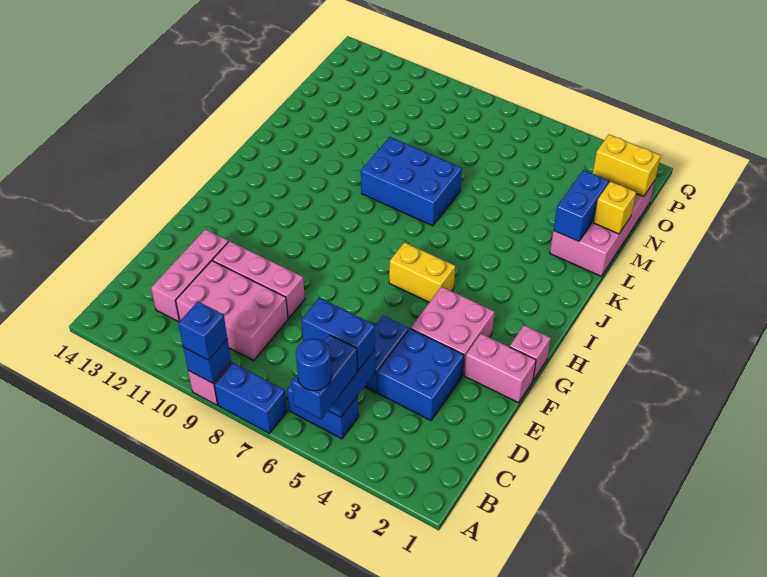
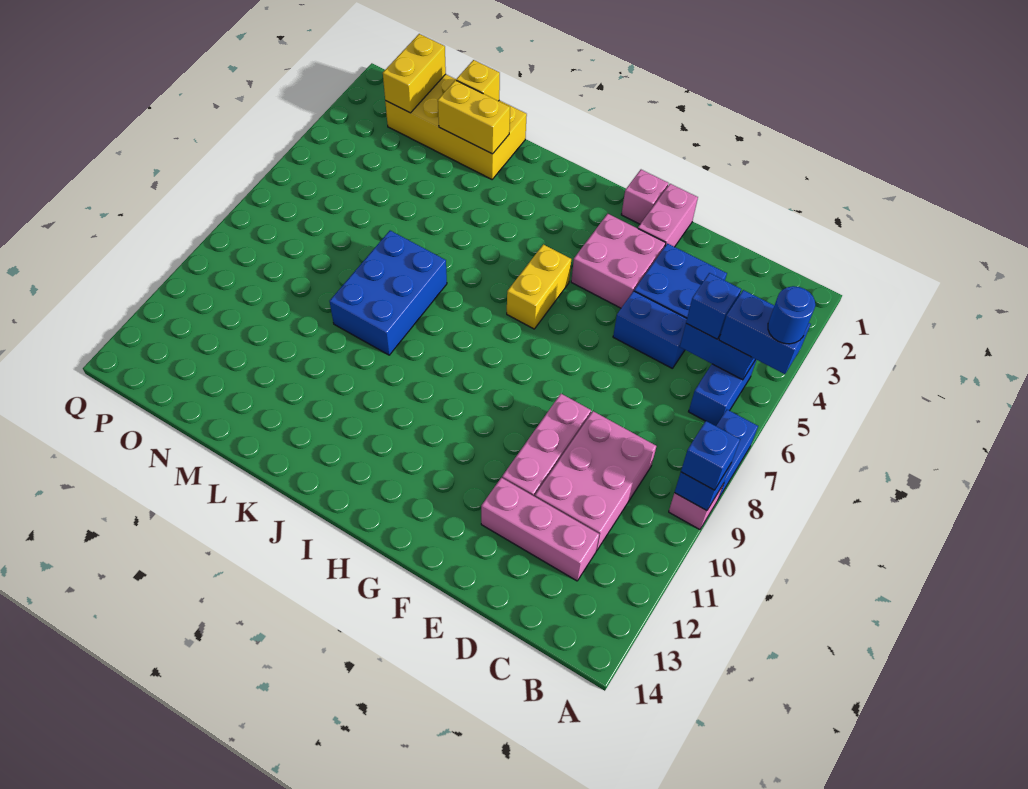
blue 1x2 brick [301,298,375,371] -> blue 1x1 brick [686,273,741,339]
pink 2x4 brick [550,181,655,276] -> yellow 2x4 brick [385,74,527,179]
blue 1x2 brick [553,170,609,242] -> yellow 1x2 brick [438,80,510,154]

